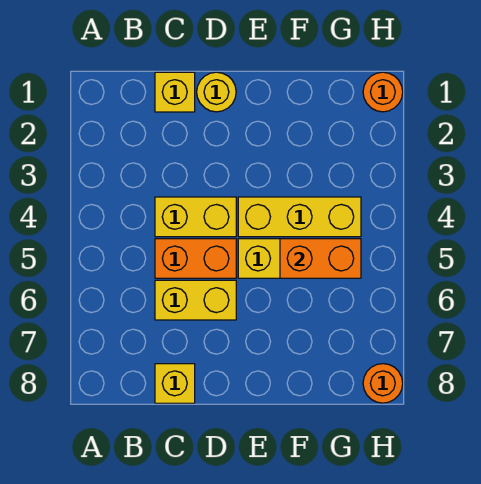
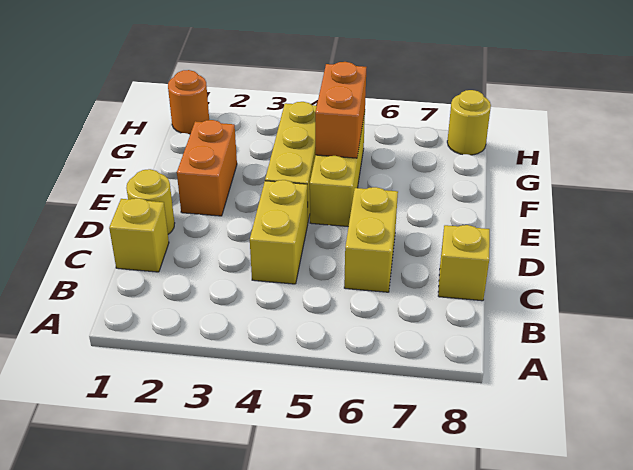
orange 1x2 brick [155,239,236,278] -> orange 1x2 brick moved to [177,120,237,216]
orange 1x1 round brick [363,364,403,403] -> yellow 1x1 round brick [447,90,491,155]

